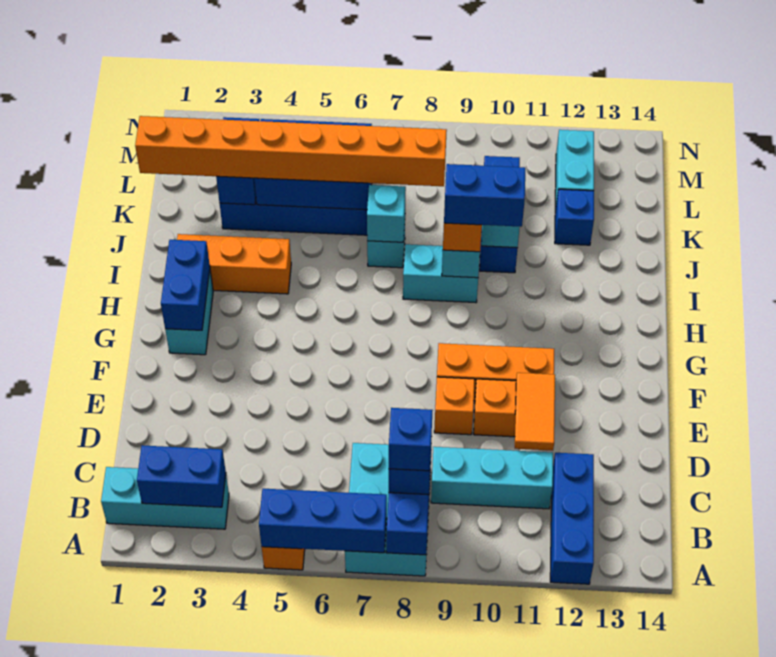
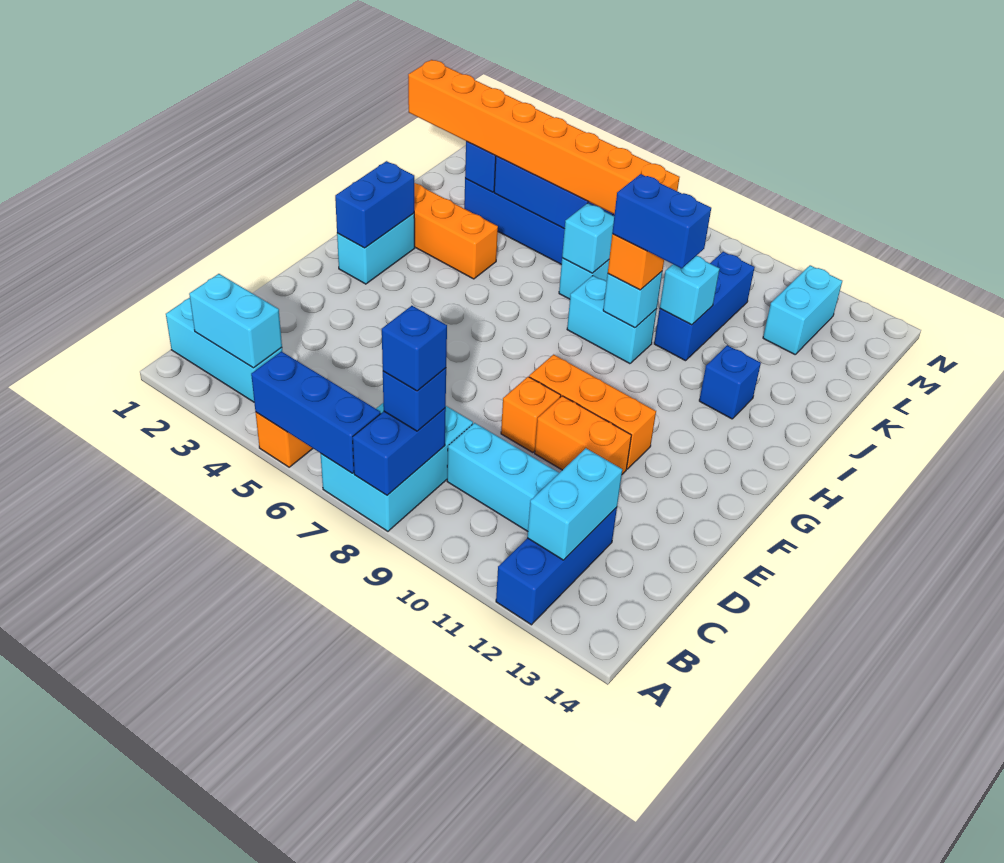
blue 1x2 brick [137,445,226,507] -> cyan 1x2 brick [189,274,282,368]
none -> cyan 1x2 brick [527,448,622,560]
orange 1x2 tile [515,373,555,450] -> none
blue 1x1 brick [555,189,594,245] -> blue 1x1 brick moved to [699,345,761,419]

